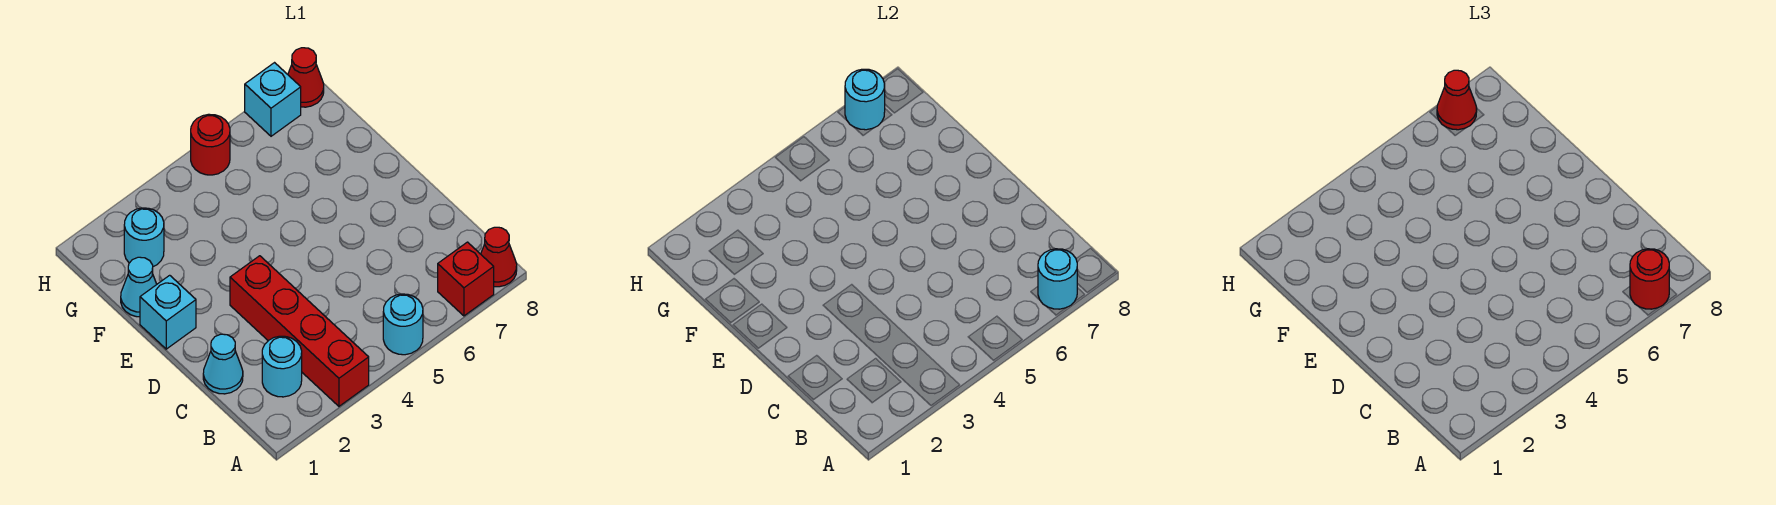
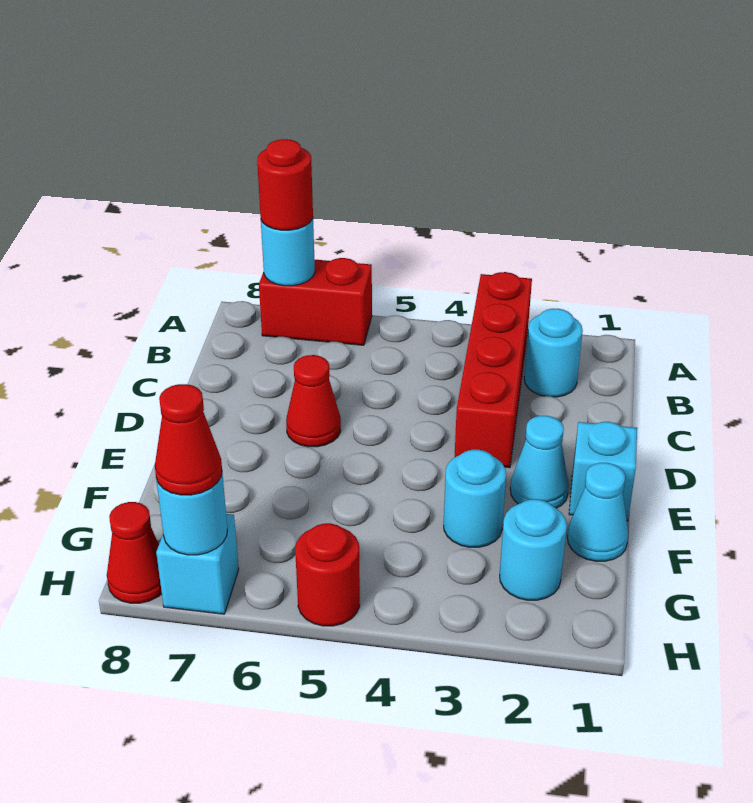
cyan 1x1 round brick [383,294,423,355] -> cyan 1x1 round brick moved to [444,450,506,547]
red 1x1 brick [438,242,494,316] -> red 1x2 brick [259,258,372,345]
red 1x1 cone [481,227,517,287] -> red 1x1 cone moved to [286,355,341,447]
cyan 1x1 cone [203,334,243,394] -> cyan 1x1 cone moved to [510,416,569,508]

